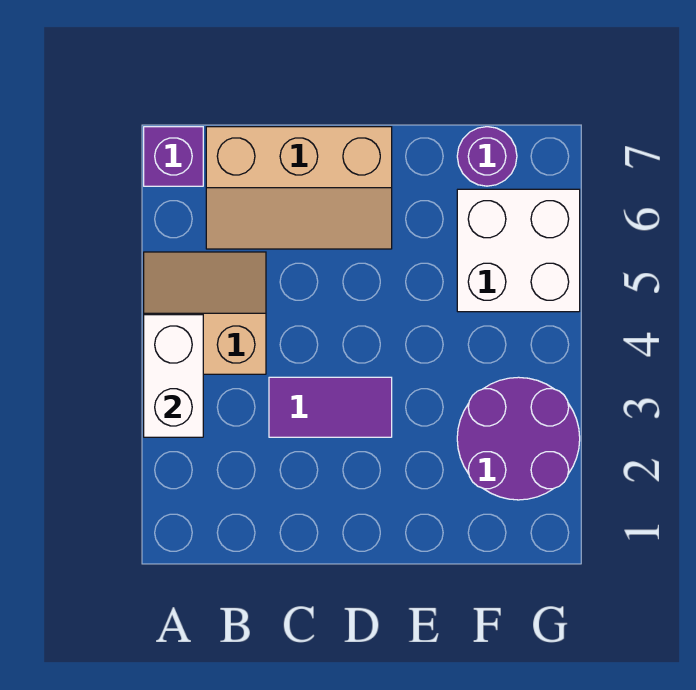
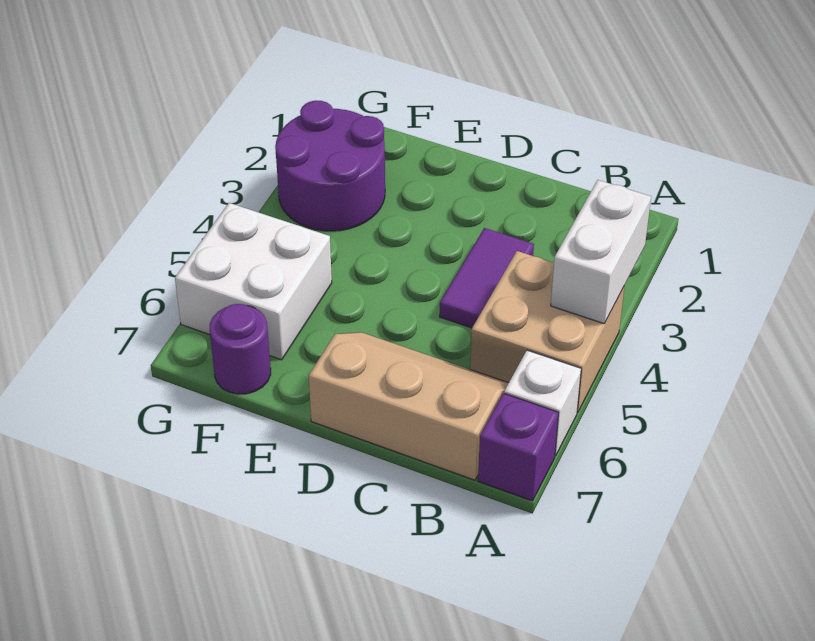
tan 2x2 slope [144,252,266,374] -> tan 2x2 brick [470,251,624,413]
none -> white 1x1 brick [504,350,581,456]
purple 1x2 tile [269,377,392,437] -> purple 1x2 tile turned to [440,228,534,328]

